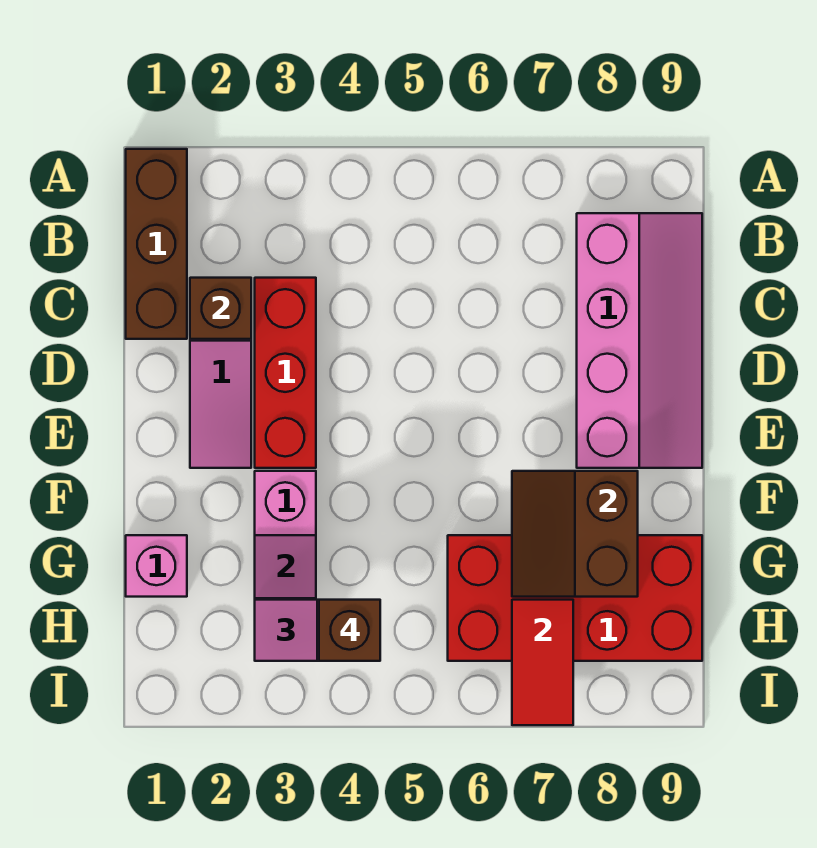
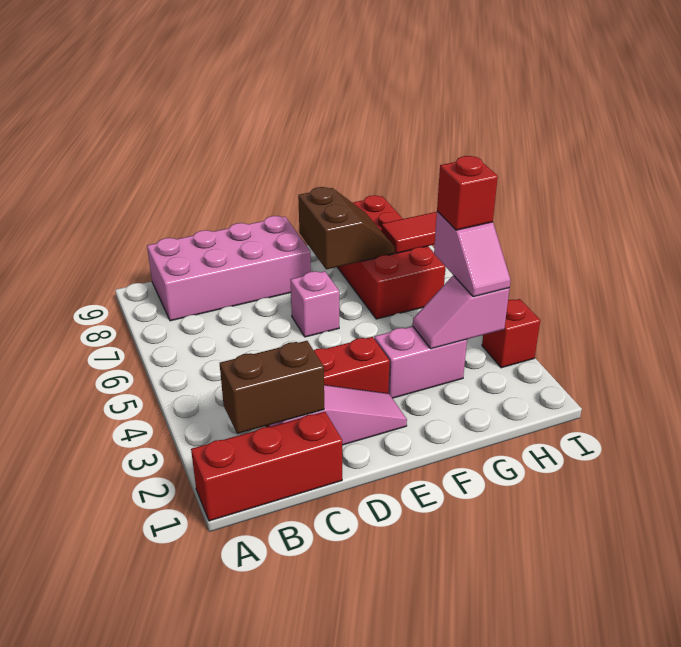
brown 1x3 brick [126,149,187,339] -> red 1x3 brick [191,412,342,521]
pink 2x4 slope [577,213,702,468] -> pink 2x4 brick [147,216,311,321]
brown 1x1 brick [190,278,251,339] -> brown 1x2 brick [220,341,324,434]
brown 2x2 slope [512,471,638,597] -> brown 2x2 slope turned to [298,187,395,269]
pink 1x1 brick [126,535,187,597] -> pink 1x1 brick moved to [290,271,339,337]
brown 1x1 brick [319,600,380,661] -> red 1x1 brick [437,156,498,230]
none -> red 1x1 brick [482,299,540,368]

